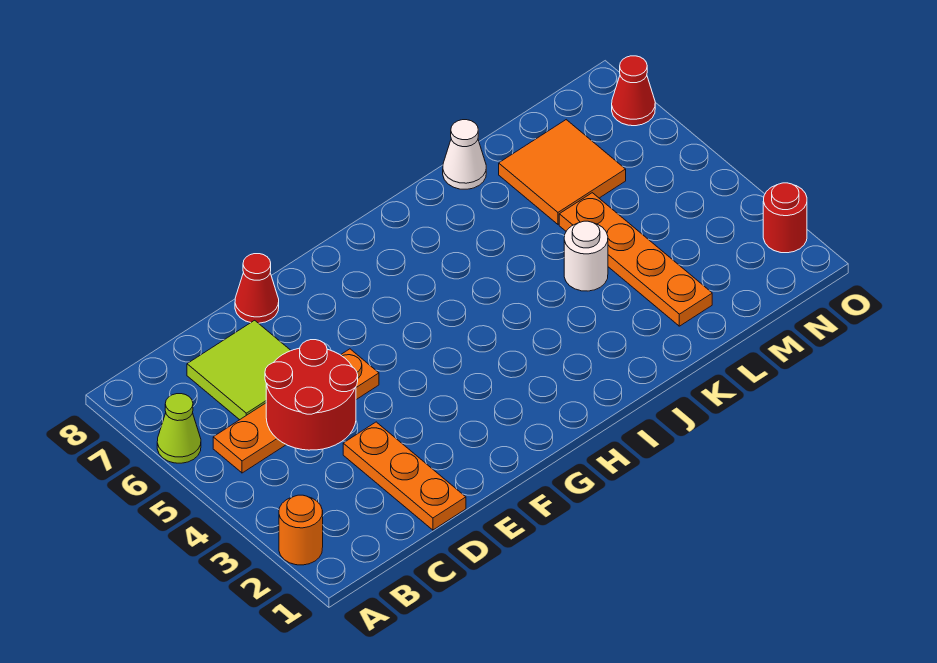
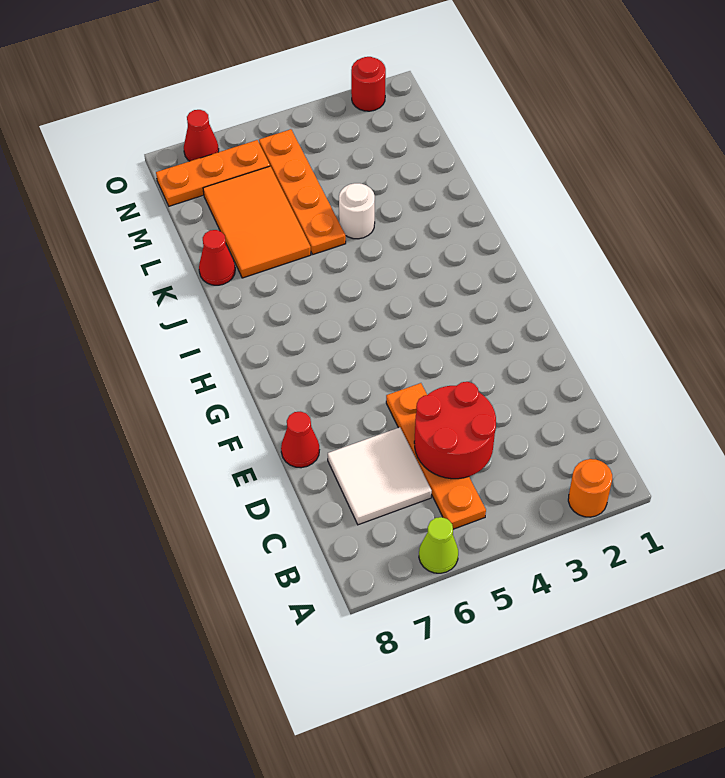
lime 2x2 tile [187,320,291,420] -> white 2x2 tile [328,427,432,525]
orange 1x3 plate [343,422,466,530] -> orange 1x3 plate moved to [156,140,270,206]
white 1x1 cone [443,120,486,189] -> red 1x1 cone [199,230,235,285]
orange 1x4 plate [559,193,712,326] -> orange 1x4 plate turned to [259,129,346,254]
orange 2x2 tile [499,120,626,224] -> orange 2x3 tile [203,166,311,278]

